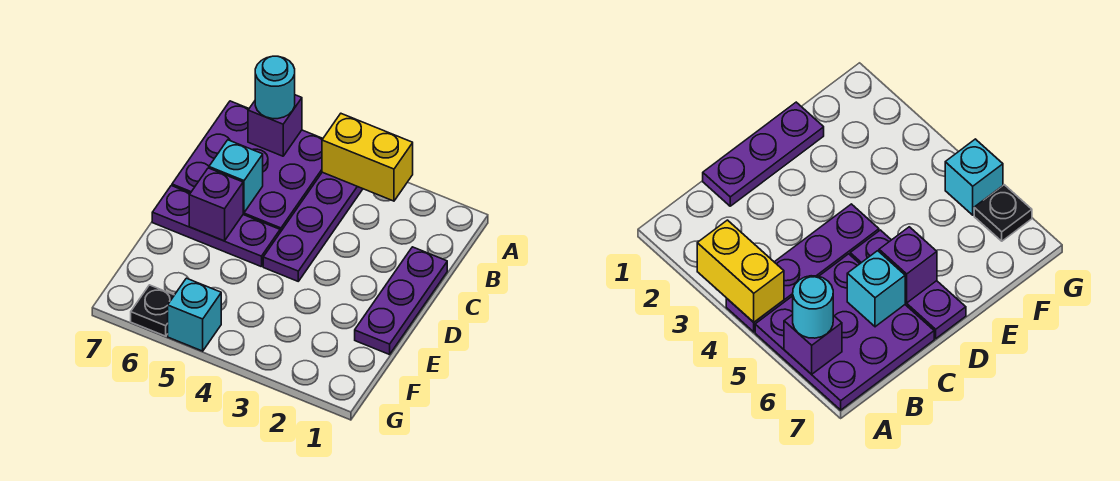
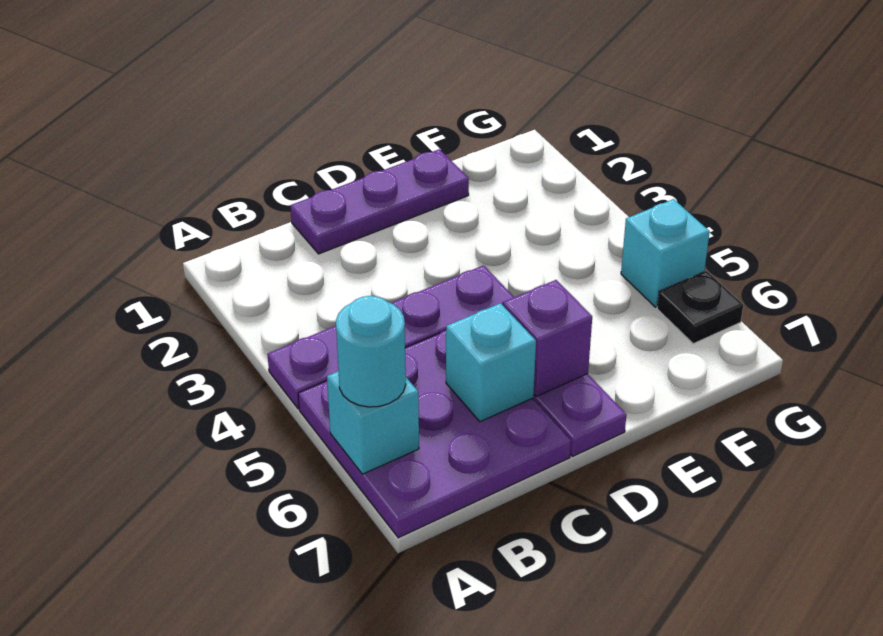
yellow 1x2 brick [322,114,413,201] -> none
purple 1x1 brick [248,95,302,156] -> cyan 1x1 brick [327,371,419,474]

